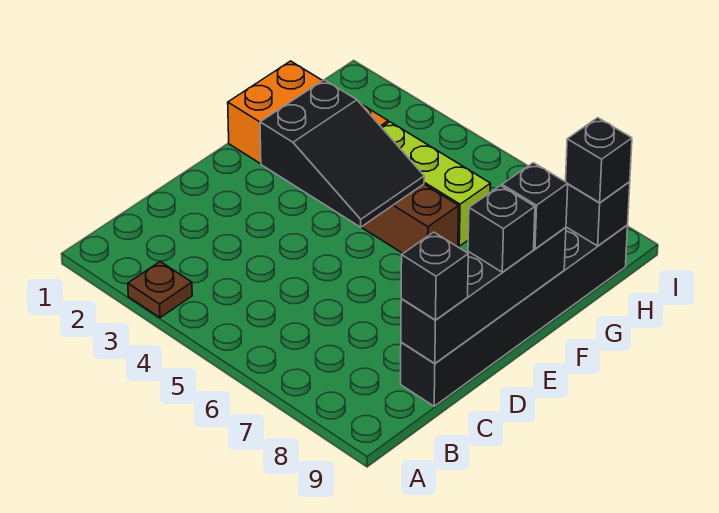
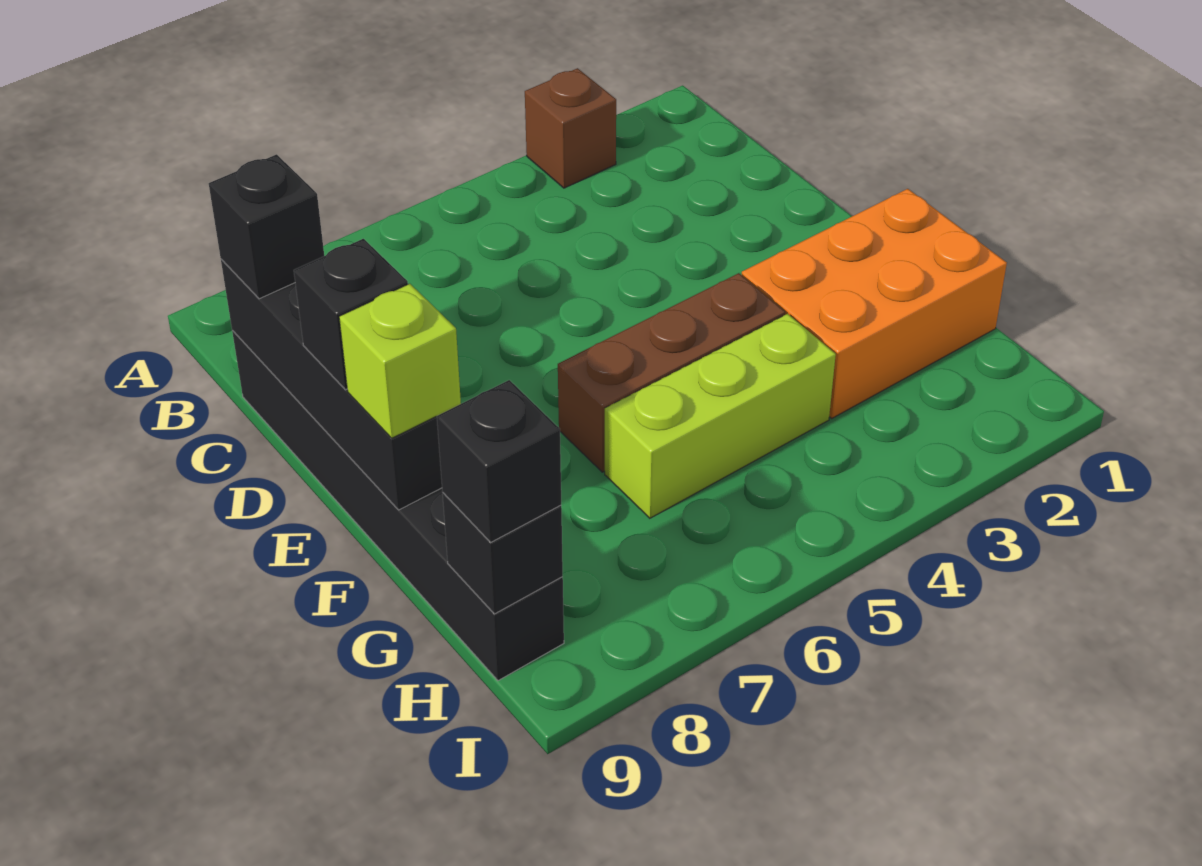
brown 1x1 plate [128,262,192,318] -> brown 1x1 brick [525,68,616,188]
black 2x3 slope [260,80,424,227] -> none
black 1x1 brick [502,163,568,249] -> lime 1x1 brick [339,284,461,438]

